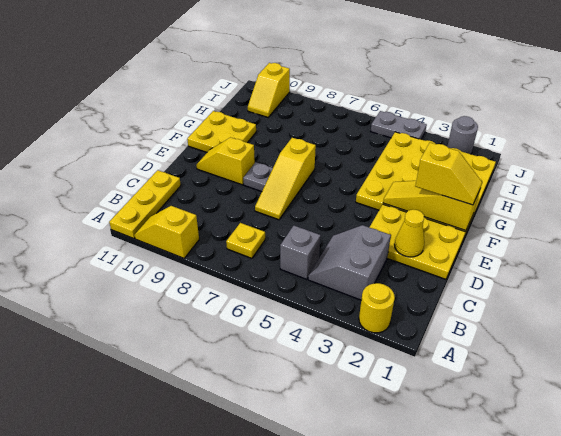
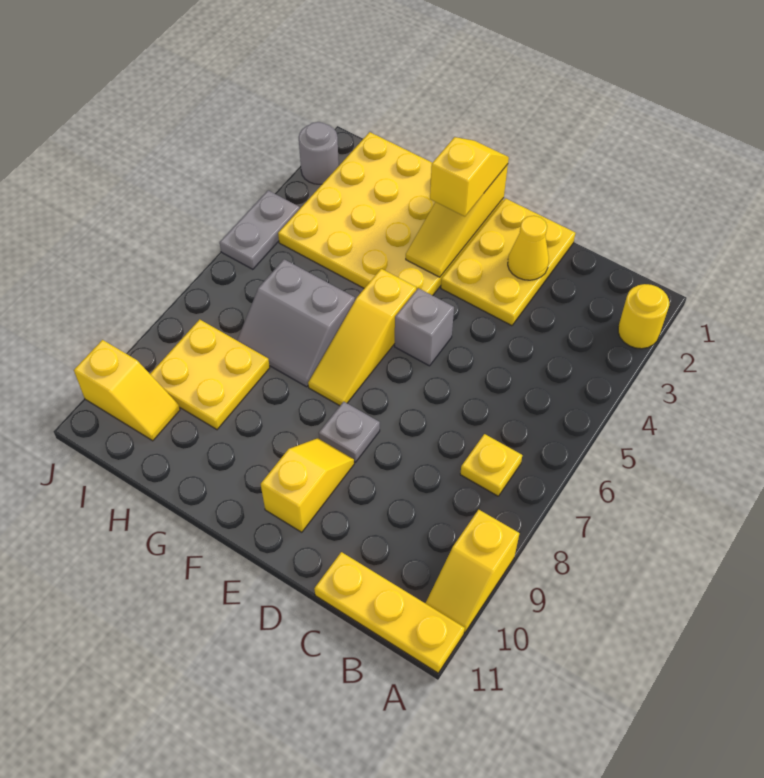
grey 2x2 slope [308,225,391,300] -> grey 2x2 slope moved to [237,259,355,387]
grey 1x1 brick [280,226,321,279] -> grey 1x1 brick moved to [395,288,454,366]
yellow 1x3 slope [255,138,316,220] -> yellow 1x3 slope turned to [308,269,416,406]
yellow 1x2 slope [196,137,255,185] -> yellow 1x2 slope turned to [261,438,354,532]
yellow 2x2 plate [187,111,256,152] -> yellow 2x2 plate moved to [150,319,270,429]

